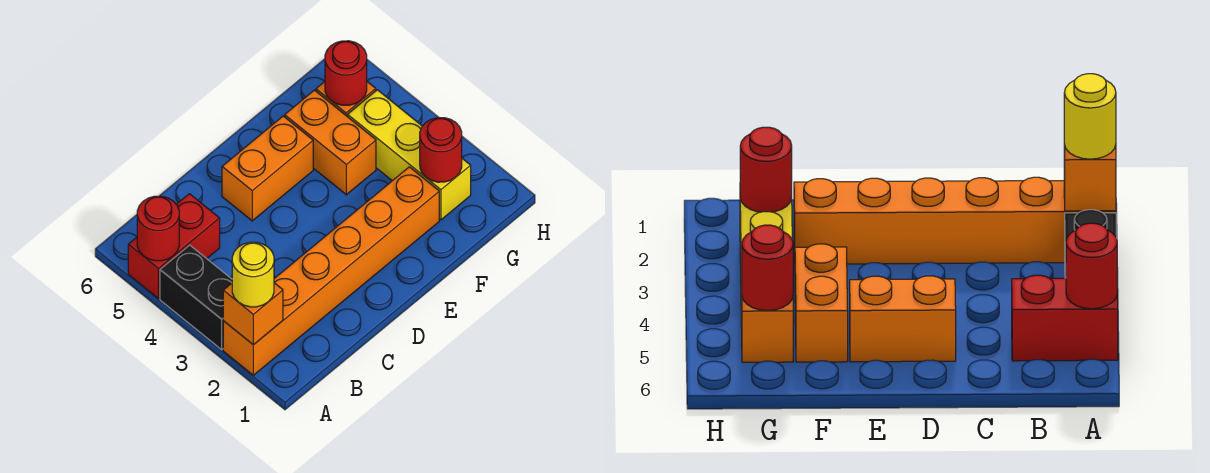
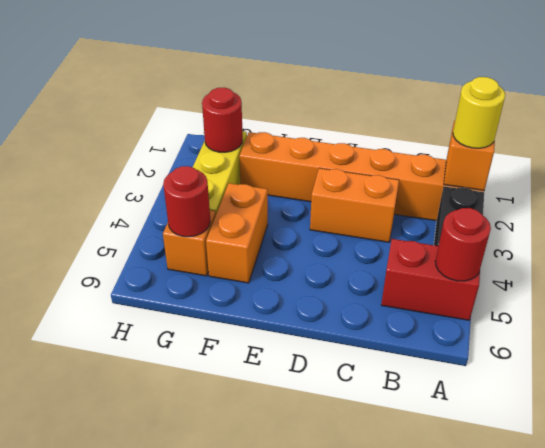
orange 1x2 brick [222,116,313,221] -> orange 1x2 brick moved to [310,168,399,242]

